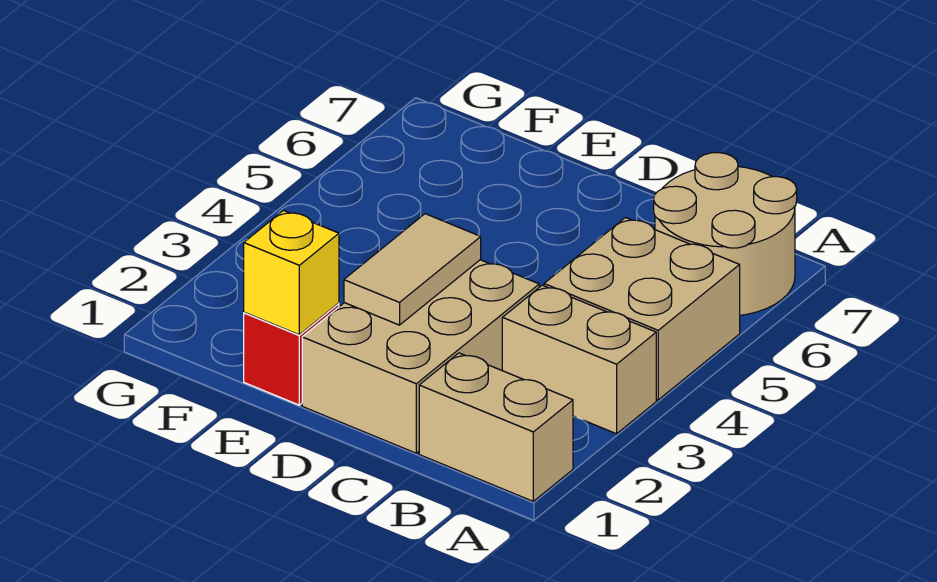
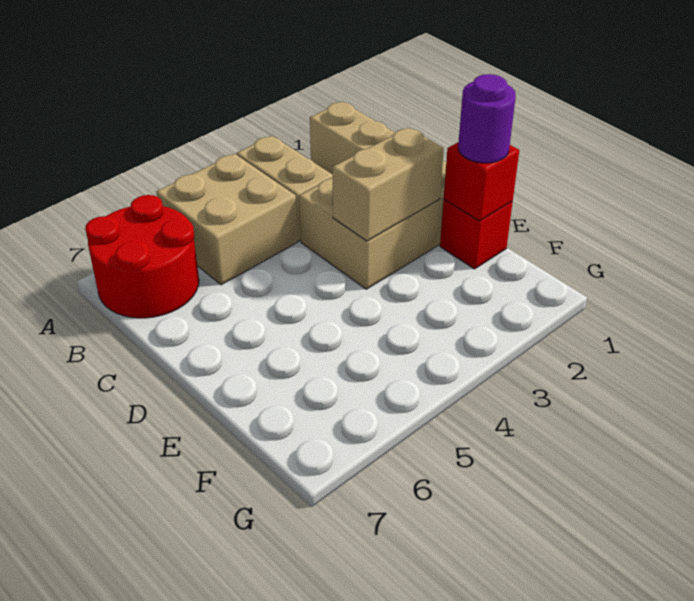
tan 2x2 round brick [654,153,797,315] -> red 2x2 round brick [85,195,199,318]
tan 1x2 tile [344,214,481,325] -> tan 1x2 brick [333,128,444,241]
yellow 1x1 brick [244,210,339,335] -> red 1x1 brick [444,143,519,221]
none -> purple 1x1 round brick [458,74,516,163]

